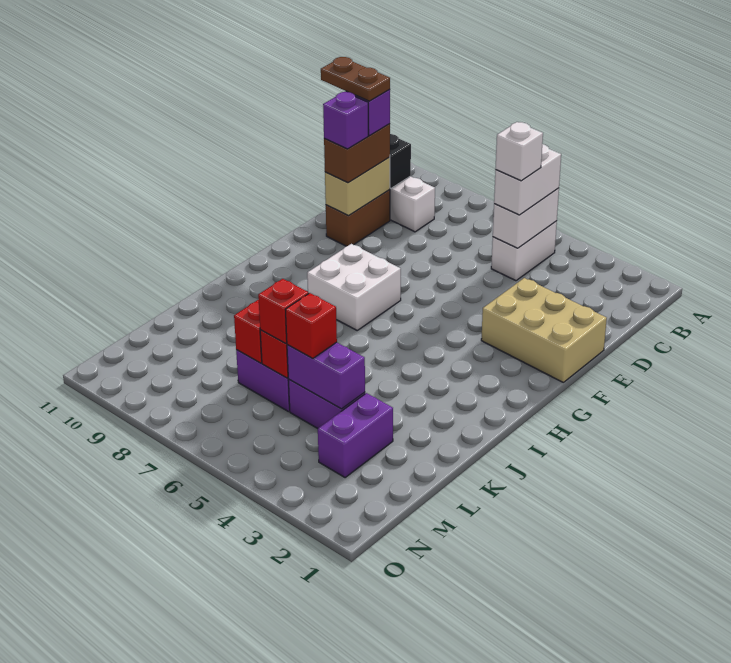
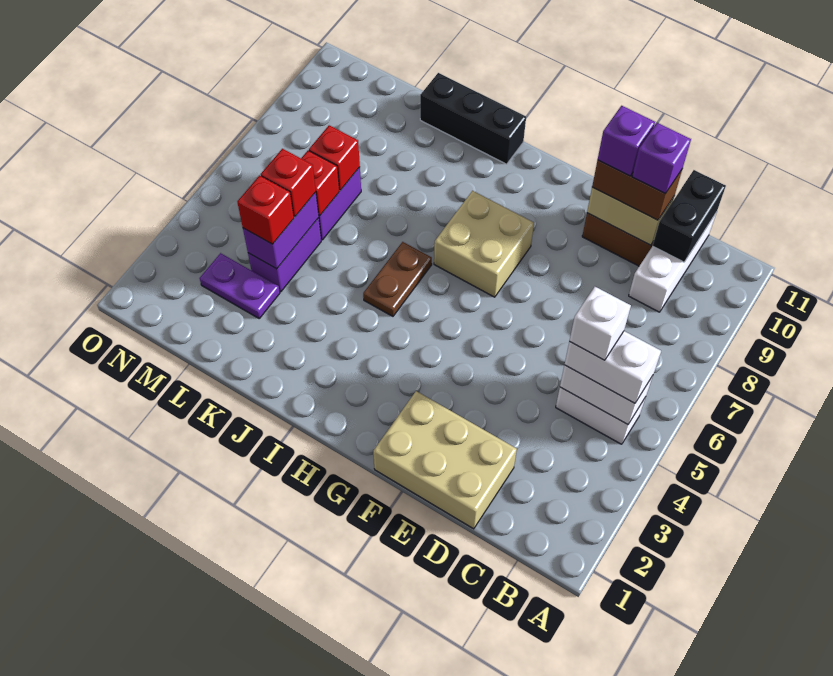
brown 1x2 plate [321,57,390,101] -> brown 1x2 plate moved to [363,242,432,316]
tan 2x3 brick [481,278,607,382] -> tan 2x3 brick turned to [373,391,517,529]
white 2x2 brick [307,244,401,330] -> tan 2x2 brick [434,191,534,297]
none -> black 1x3 brick [420,73,526,164]
purple 1x2 brick [318,393,393,478] -> purple 1x2 plate [200,253,280,318]
red 1x1 brick [258,279,309,343] -> red 1x1 brick moved to [237,175,294,244]

